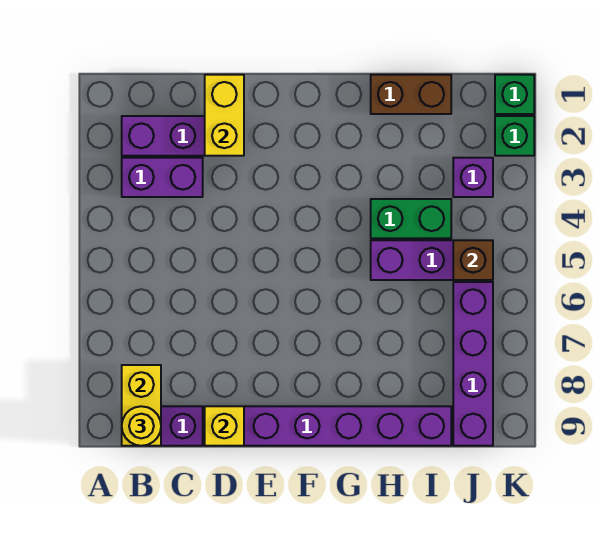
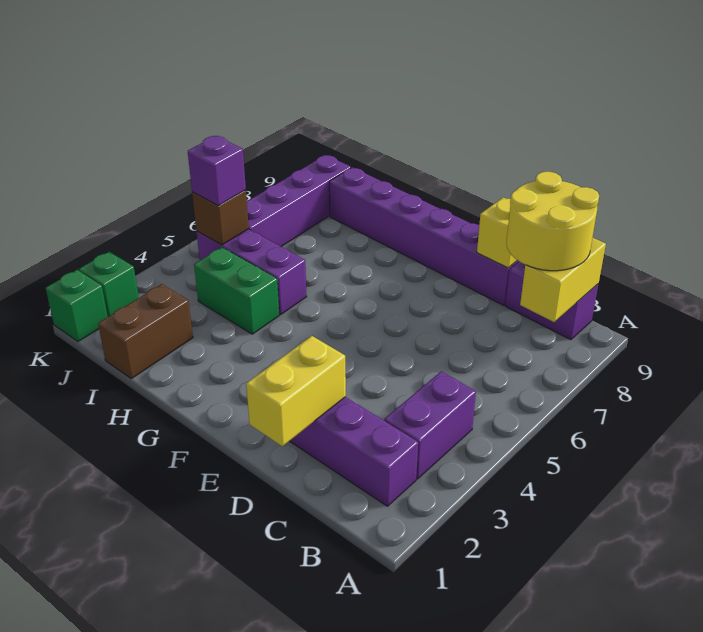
purple 1x2 brick [122,158,203,197] -> purple 1x2 brick turned to [384,371,476,479]
yellow 1x1 round brick [122,406,161,446] -> yellow 2x2 round brick [506,172,599,271]
brown 1x2 brick [371,75,451,114] -> brown 1x2 brick turned to [98,284,193,379]
purple 1x1 brick [453,158,493,197] -> purple 1x1 brick moved to [188,136,246,206]

